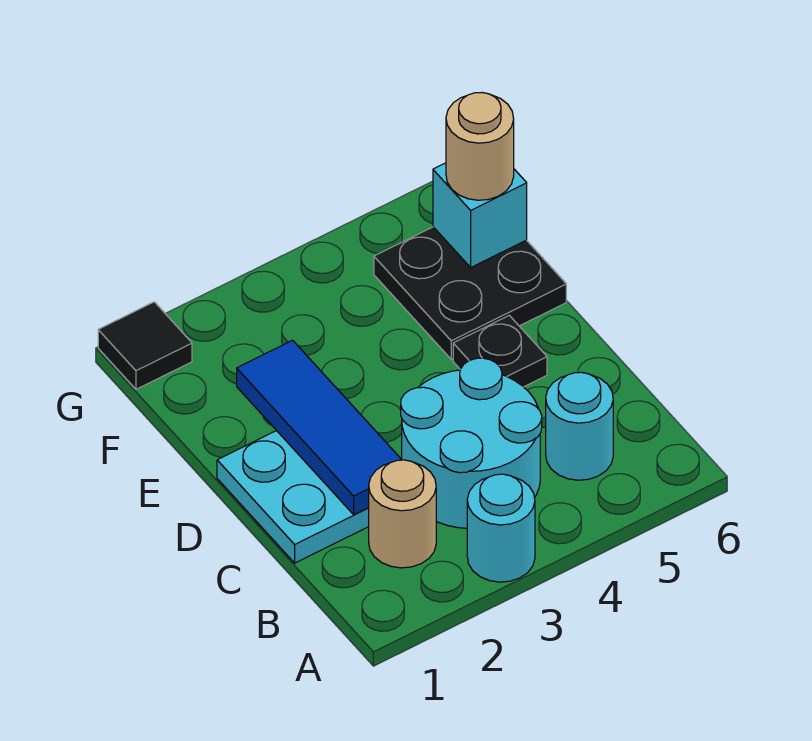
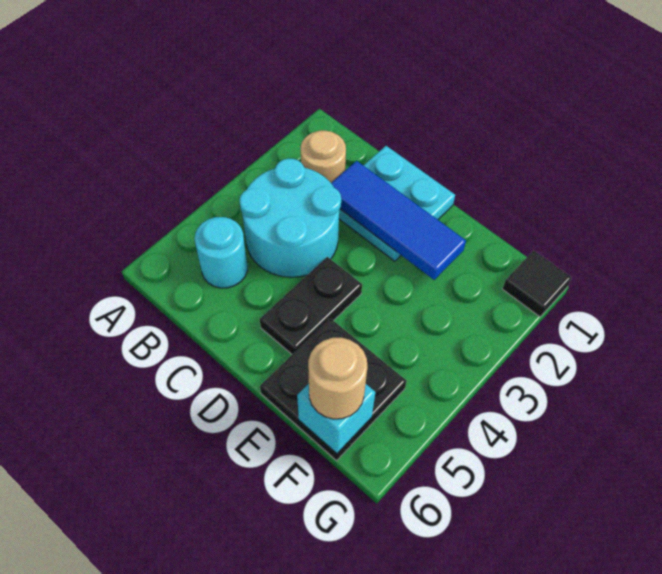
cyan 1x1 round brick [467,474,535,582] -> none
black 1x1 plate [453,315,547,387] -> black 1x2 plate [260,257,362,354]

